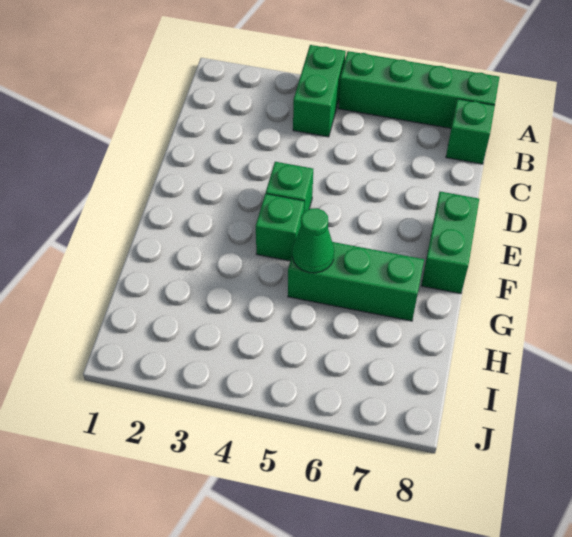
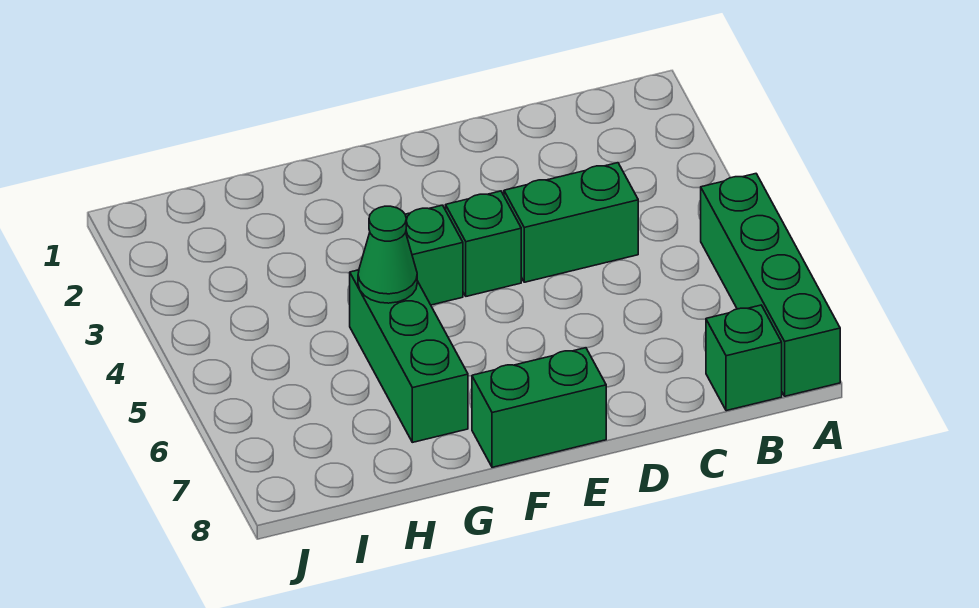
green 1x2 brick [293,45,346,137] -> green 1x2 brick moved to [504,163,638,282]

